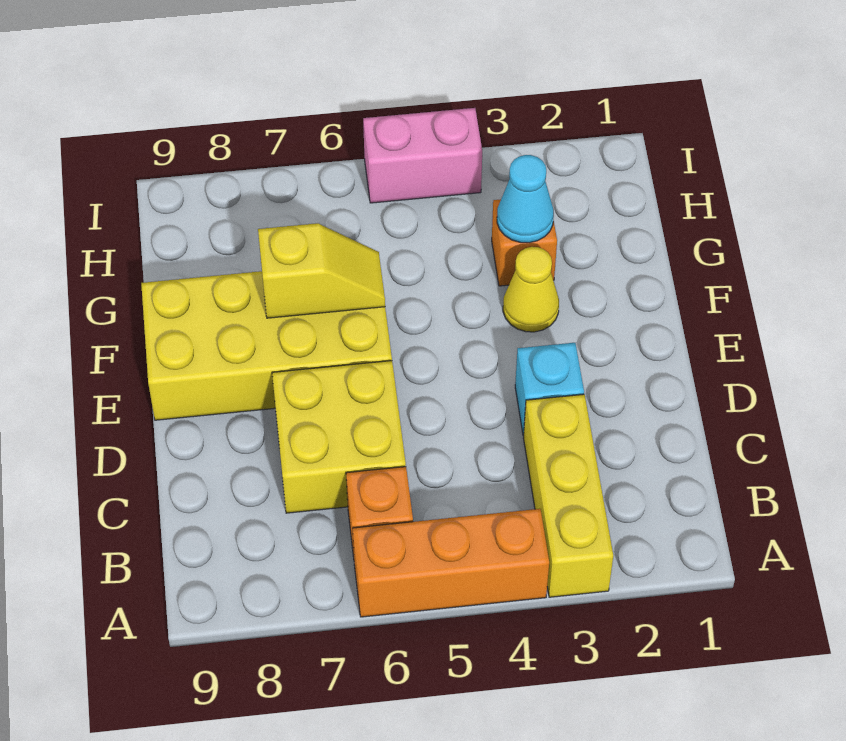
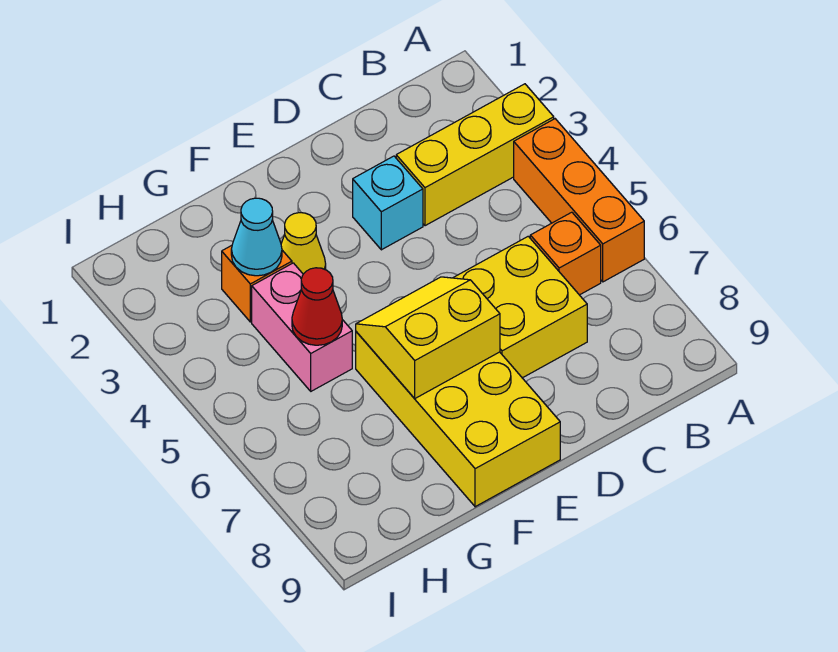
yellow 1x2 slope [258,223,385,318] -> yellow 2x2 slope [356,277,500,398]
none -> red 1x1 cone [292,268,342,345]
pink 1x2 brick [363,108,482,203] -> pink 1x2 brick moved to [252,263,352,391]

